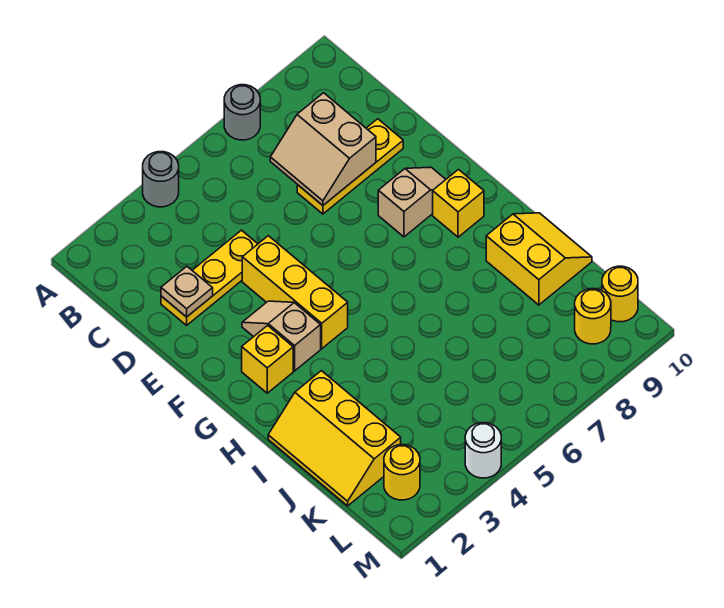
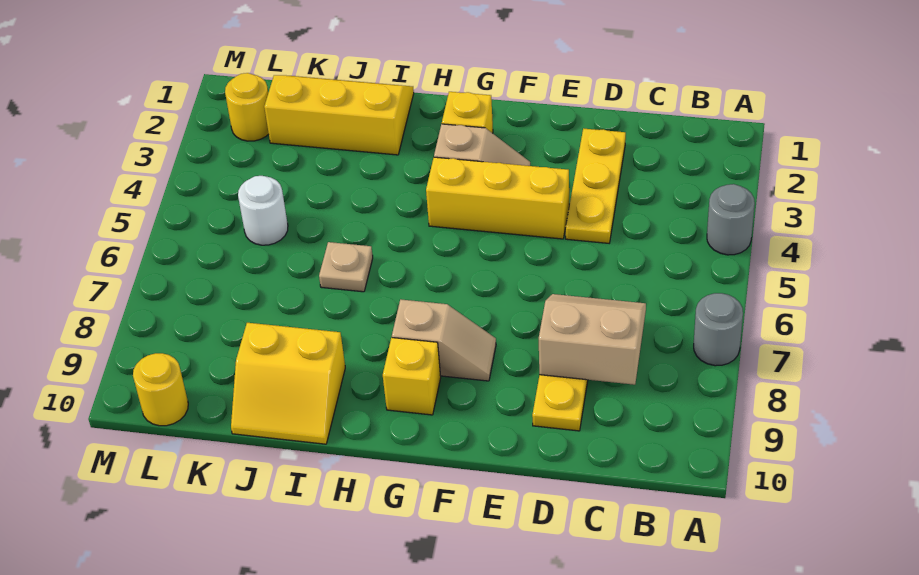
tan 1x1 plate [161,266,213,317] -> tan 1x1 plate moved to [319,242,373,292]
tan 1x2 slope [378,167,446,237] -> tan 1x2 slope turned to [392,299,496,381]
yellow 1x1 round brick [575,289,611,344] -> none
white 1x1 round brick [465,423,501,478] -> white 1x1 round brick moved to [238,176,288,245]

